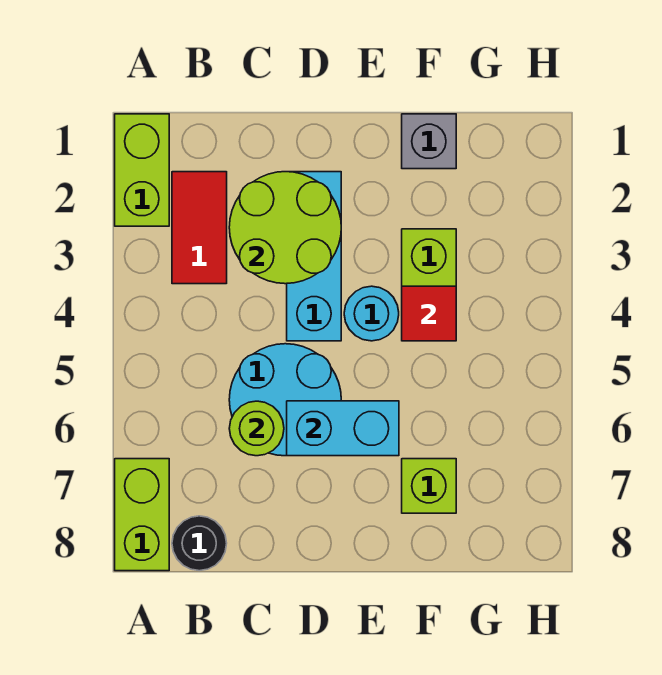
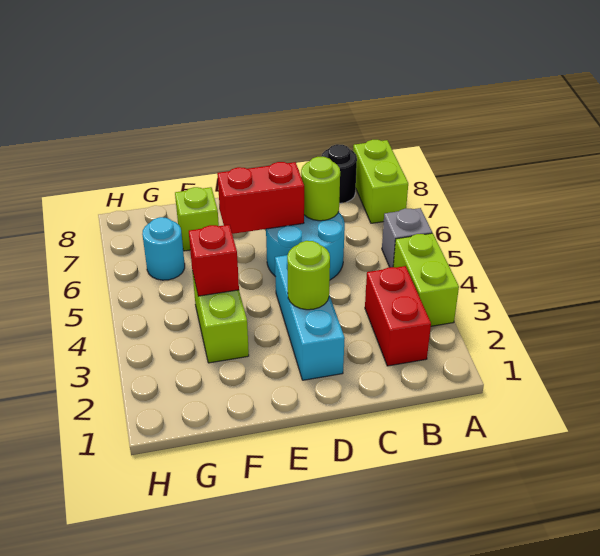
lime 1x2 brick [115,114,169,226] -> lime 1x2 brick moved to [393,233,459,326]
red 1x2 tile [172,172,227,284] -> red 1x2 brick [365,266,431,366]
lime 2x2 round brick [229,172,341,284] -> lime 1x1 round brick [287,241,330,310]
cyan 1x2 brick [287,401,399,456] -> red 1x2 brick [217,162,304,234]
cyan 1x1 round brick [344,286,399,341] -> cyan 1x1 round brick moved to [142,217,185,280]
grey 1x1 brick [402,114,456,169] -> grey 1x1 brick moved to [382,208,432,267]
red 1x1 tile [402,286,456,341] -> red 1x1 brick [189,225,239,296]

